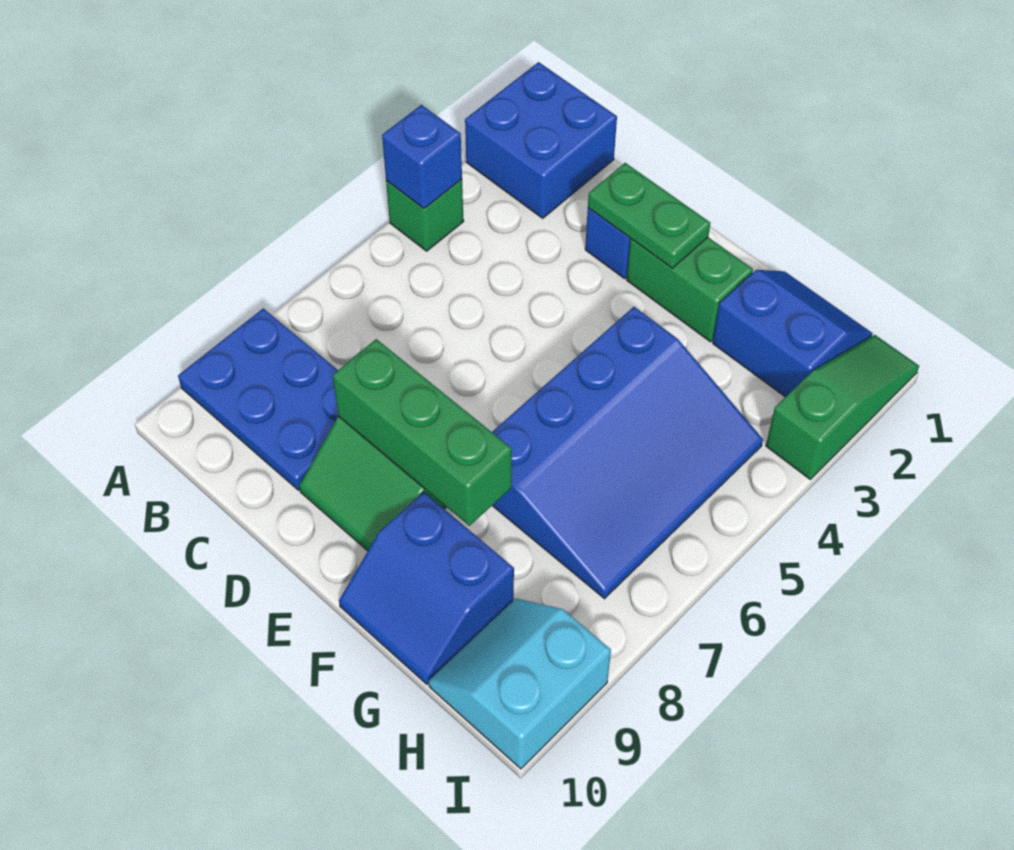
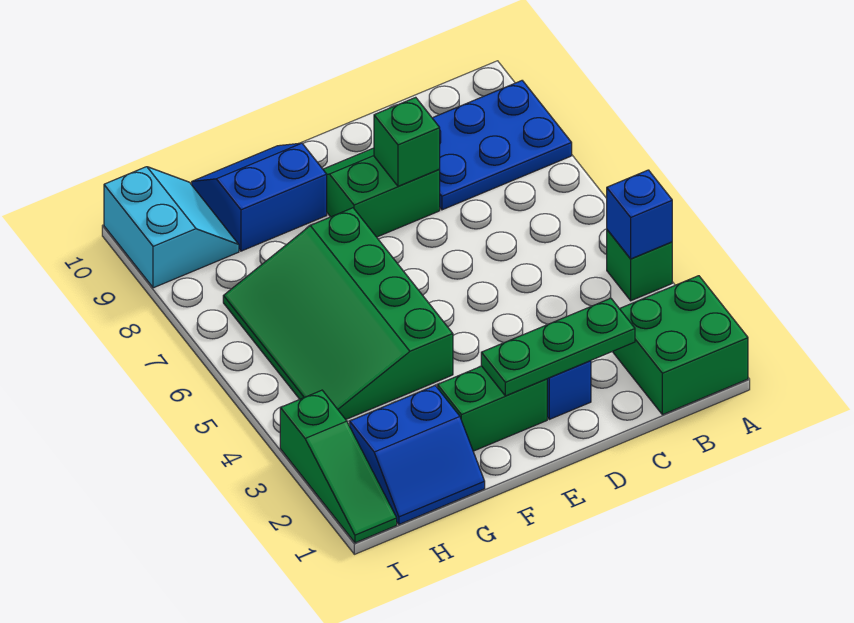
blue 2x2 brick [465,62,617,218] -> green 2x2 brick [613,276,748,415]
green 1x2 plate [588,163,710,268] -> green 1x3 plate [481,298,635,396]
green 1x3 brick [333,339,512,526] -> green 1x1 brick [374,97,440,186]
blue 3x4 slope [492,307,763,599] -> green 3x4 slope [223,208,453,419]

